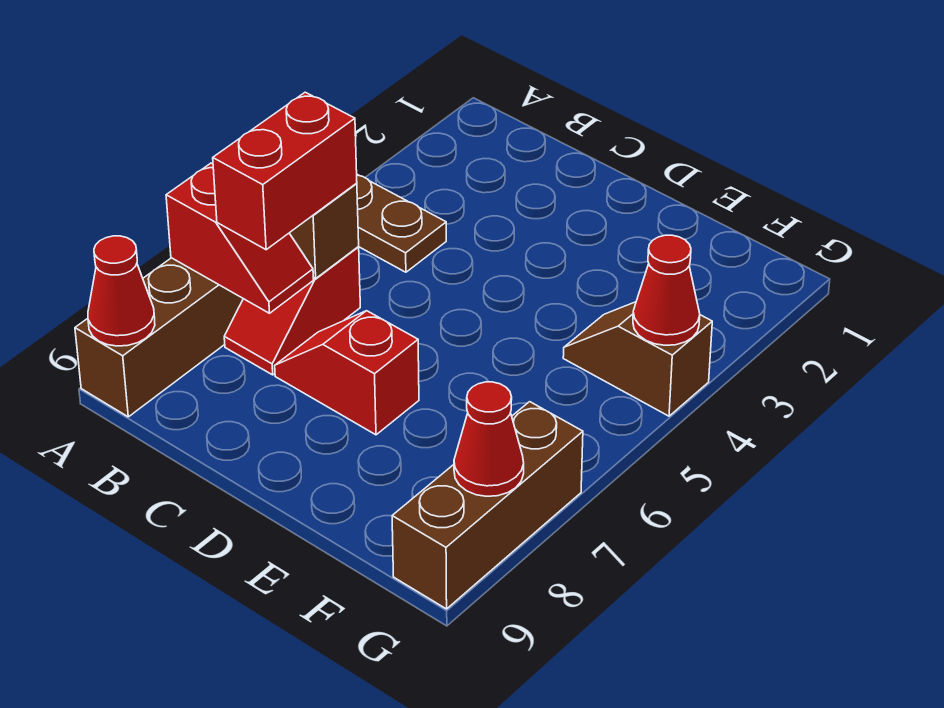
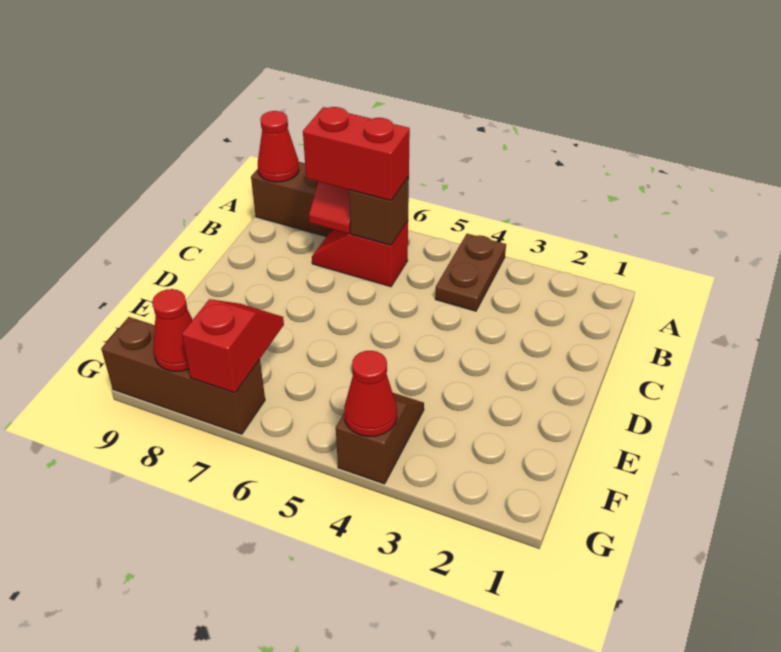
red 1x2 slope [275,311,419,435] -> red 1x2 slope moved to [182,299,284,393]

